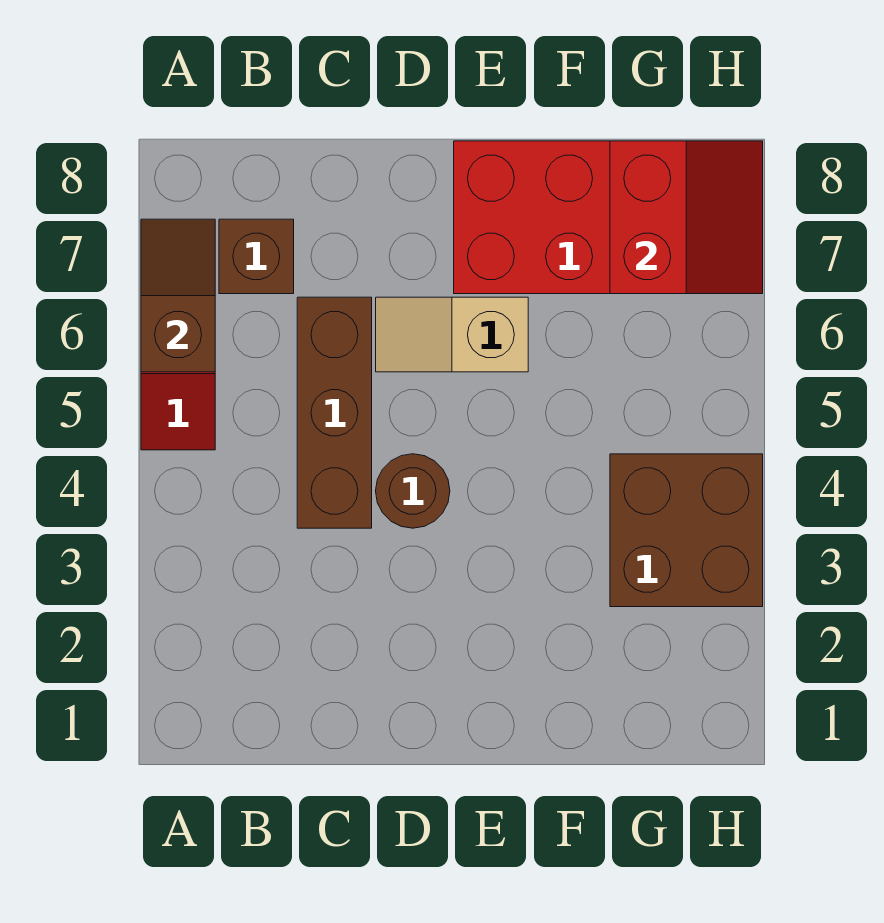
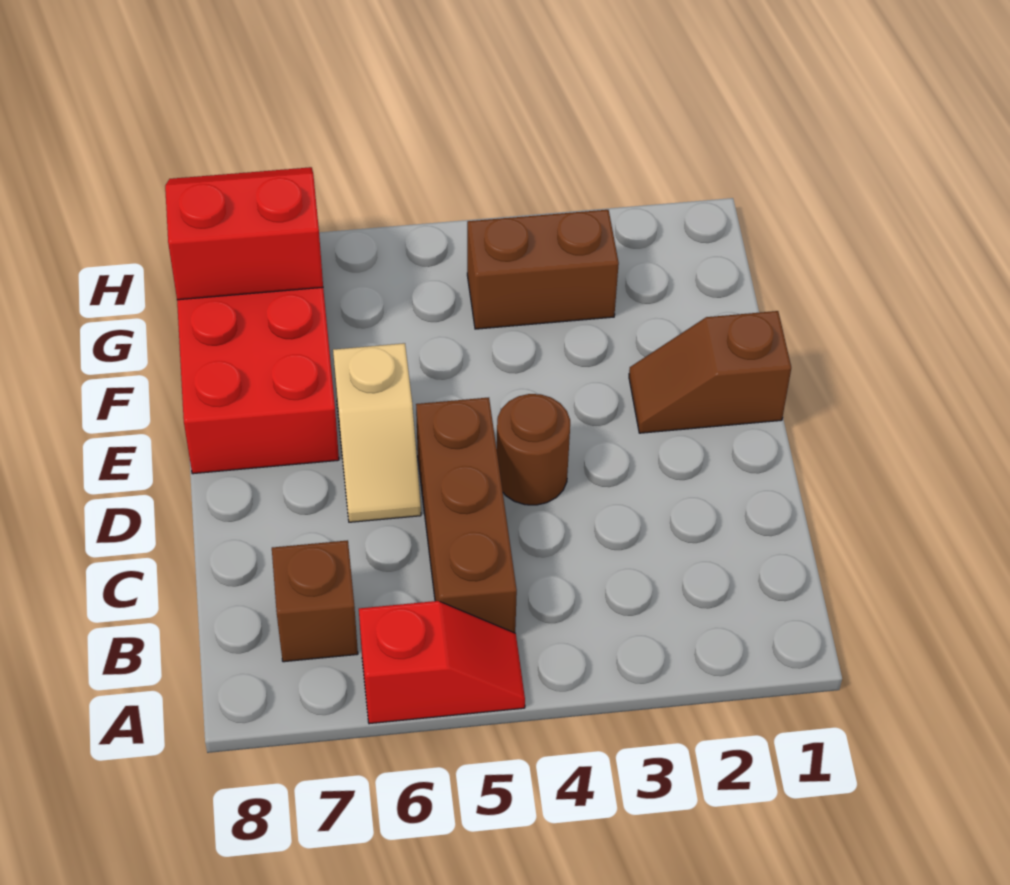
brown 1x2 slope [141,219,215,372] -> brown 1x2 slope moved to [629,311,791,433]
brown 1x3 brick [297,297,372,528] -> brown 1x3 brick turned to [416,398,517,633]
brown 2x2 brick [610,454,763,607] -> brown 1x2 brick [467,210,619,329]

